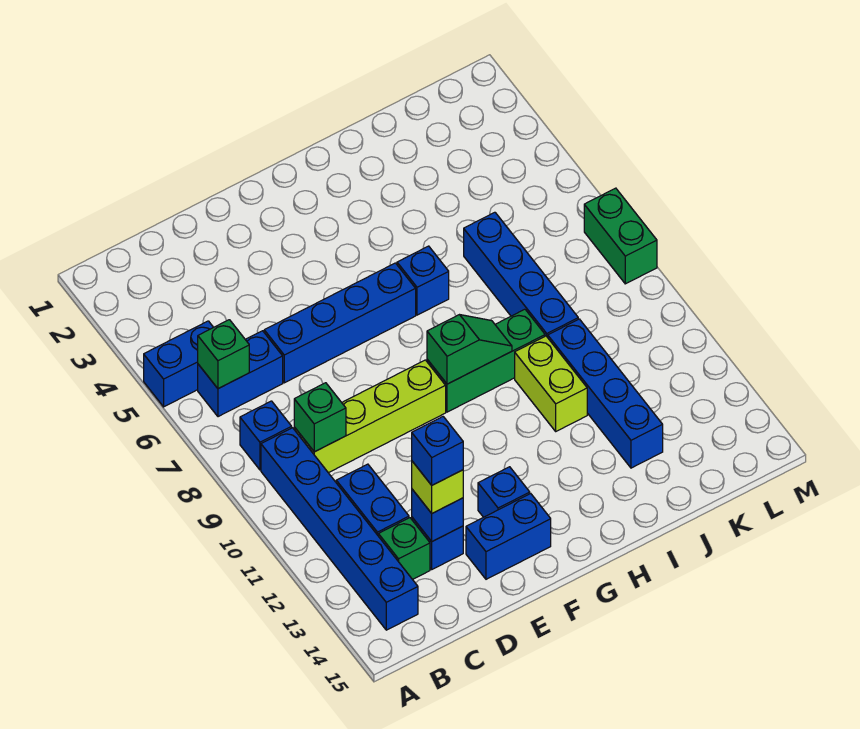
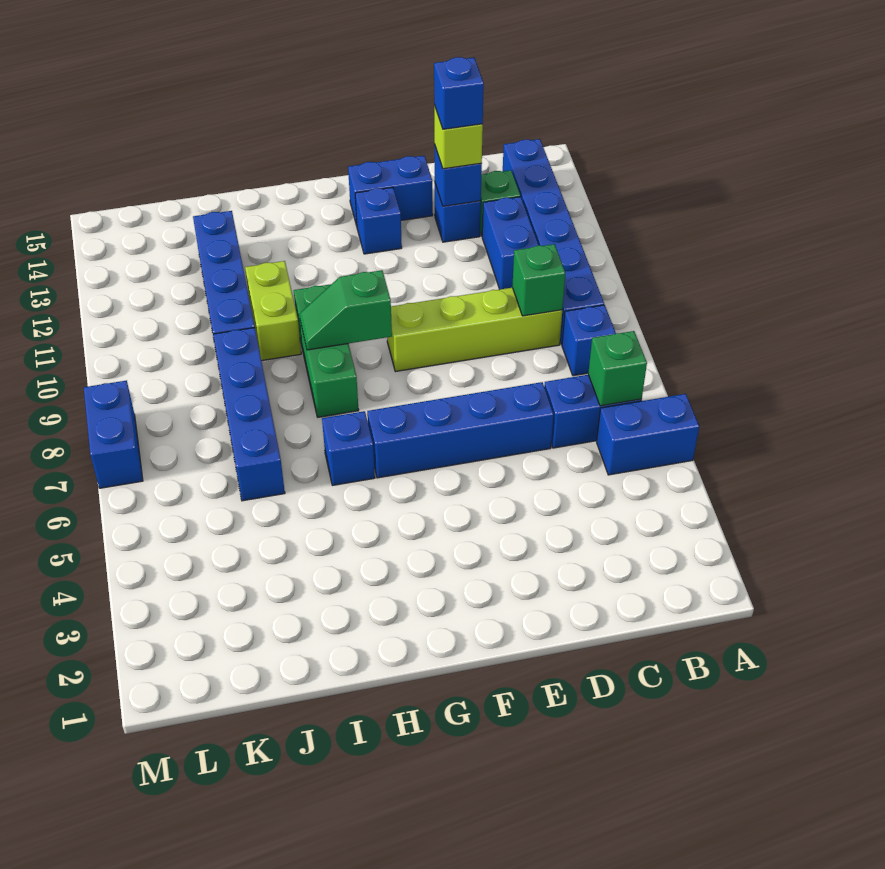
green 1x3 brick [427,309,545,412] -> green 1x3 brick turned to [294,284,359,417]
green 1x2 brick [584,188,657,284] -> blue 1x2 brick [84,380,143,488]

